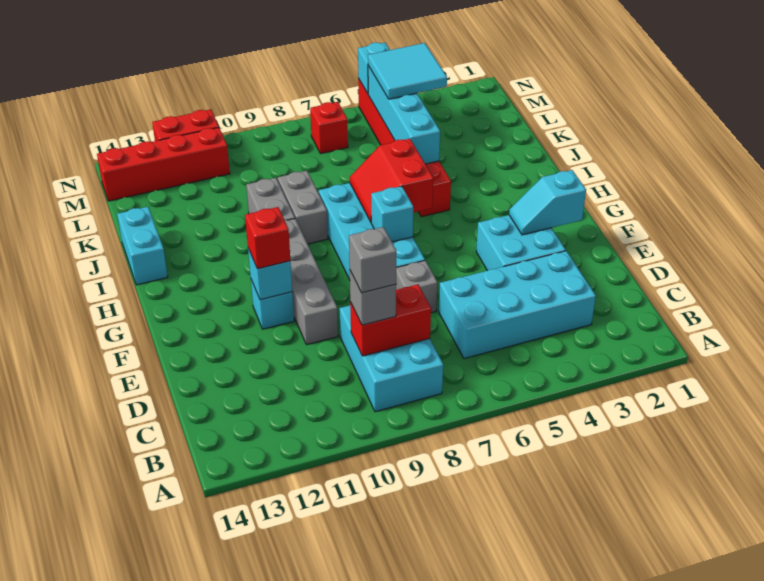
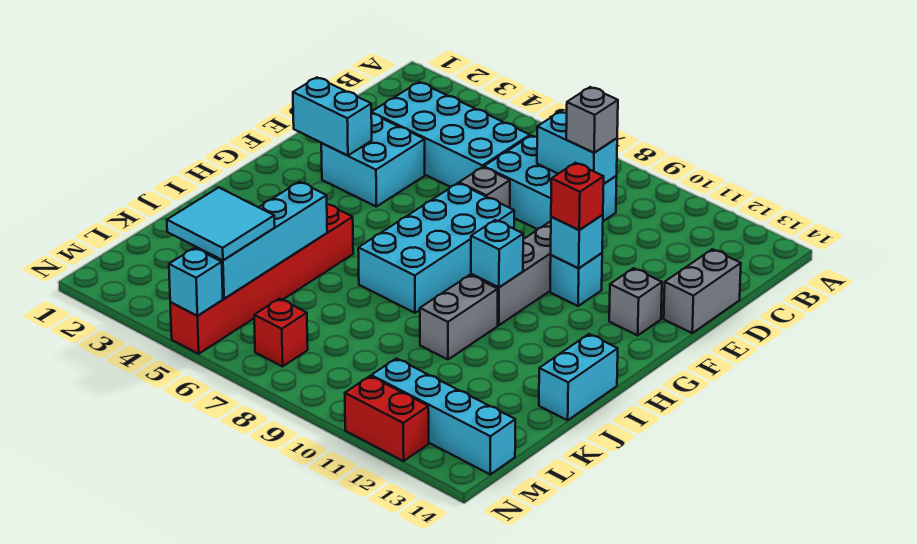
cyan 2x3 brick [339,305,443,412] -> cyan 2x3 brick turned to [484,136,617,229]
red 1x2 brick [350,285,431,356] -> cyan 1x2 brick [537,111,617,184]
grey 1x1 brick [349,227,396,293] -> grey 1x1 brick moved to [609,268,662,335]
cyan 1x2 slope [509,170,586,235] -> cyan 1x2 brick [293,77,372,156]
cyan 1x1 brick [371,186,413,242] -> cyan 1x1 brick moved to [471,220,523,287]
red 2x2 slope [350,139,433,222] -> none
grey 1x2 brick [278,171,328,244] -> grey 1x2 brick moved to [664,249,741,333]
red 1x4 brick [97,127,230,201] -> cyan 1x4 brick [371,358,515,474]

